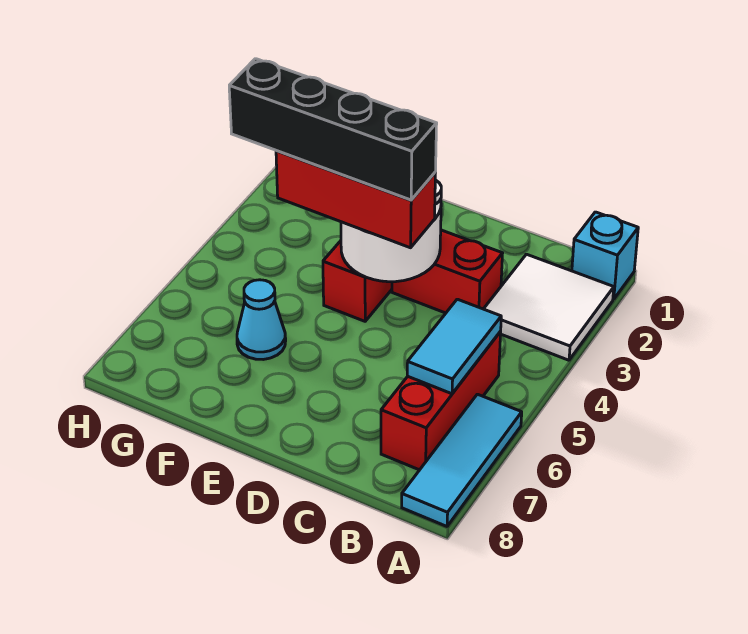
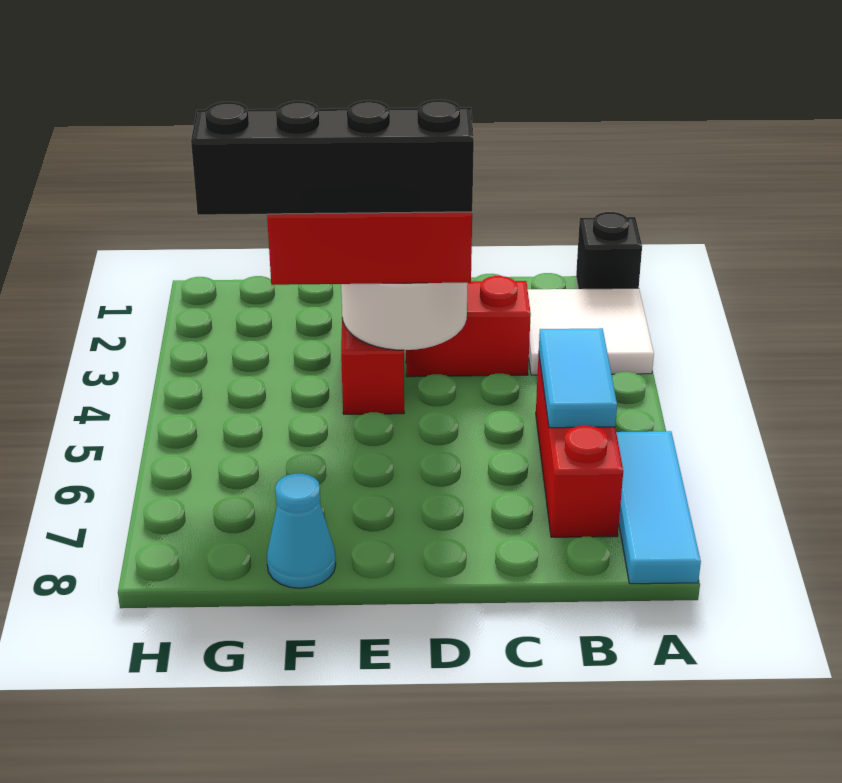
cyan 1x1 brick [572,212,638,299] -> black 1x1 brick [576,212,642,289]
cyan 1x1 cone [237,280,286,360] -> cyan 1x1 cone moved to [267,473,336,588]

